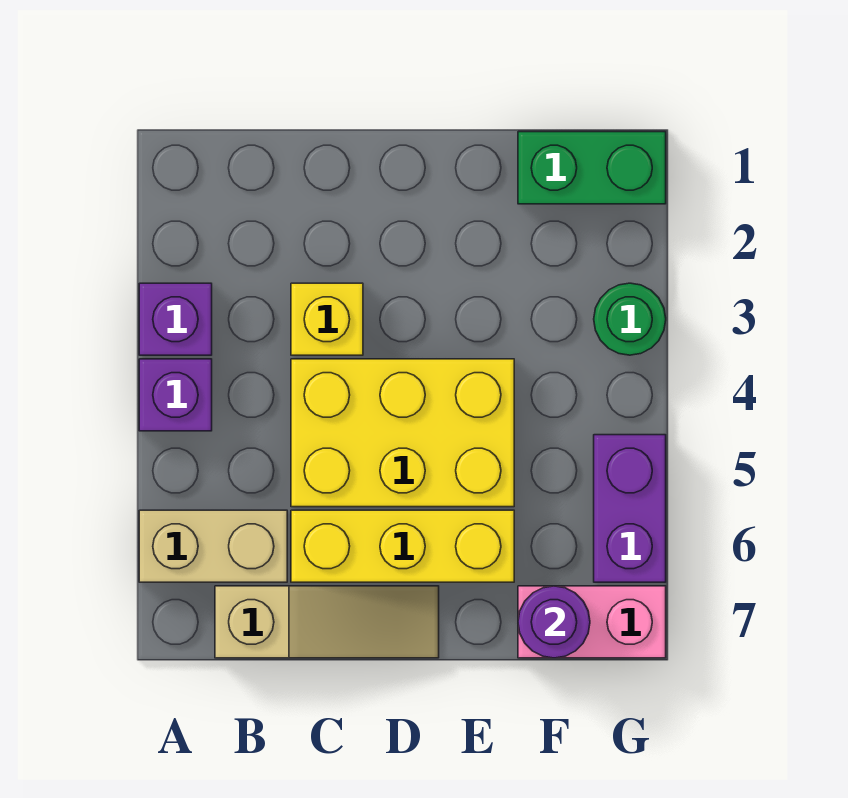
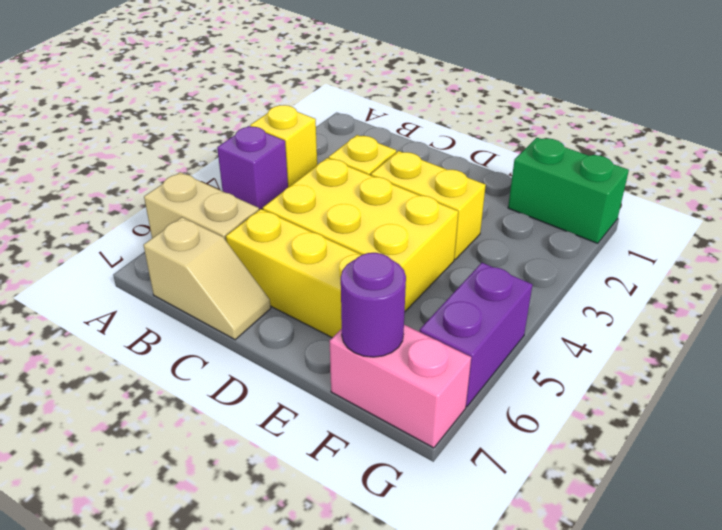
purple 1x1 brick [139,283,212,355] -> yellow 1x1 brick [250,105,317,187]
tan 1x3 slope [215,586,439,658] -> tan 1x2 slope [143,217,271,340]
none -> yellow 1x2 brick [371,151,486,259]
green 1x1 round brick [594,283,666,355] -> none

